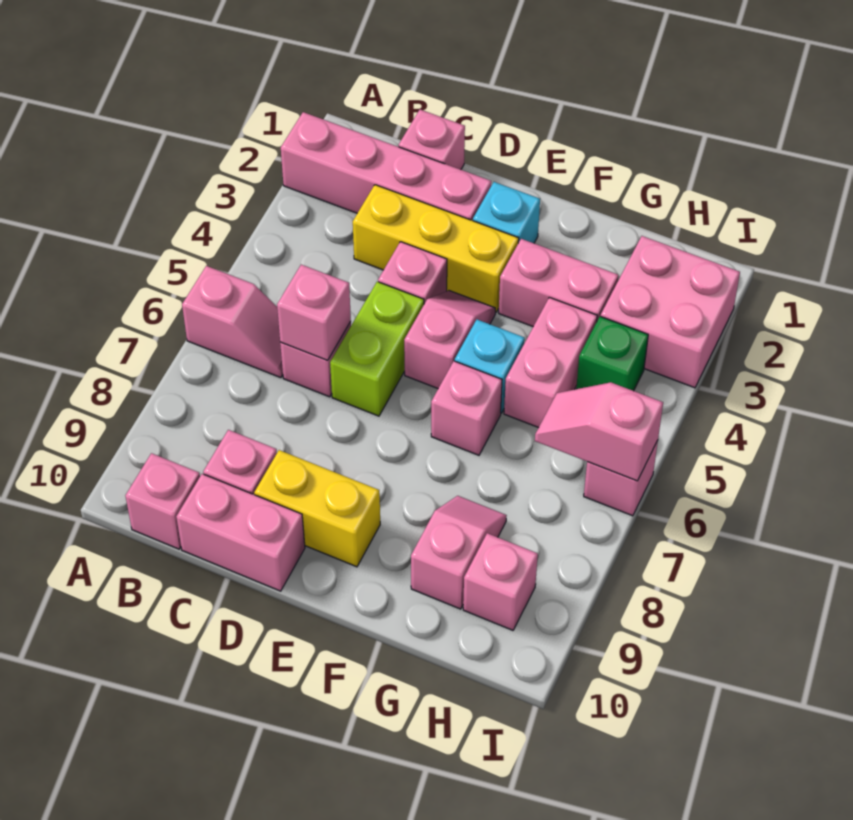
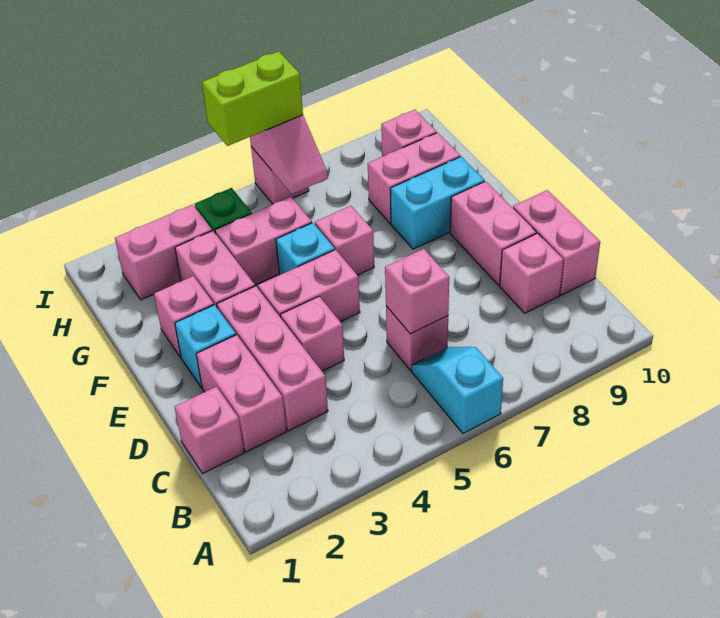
pink 1x4 brick [281,112,491,221] -> pink 1x2 brick [196,335,286,452]
pink 1x2 slope [182,266,283,378] -> cyan 1x2 slope [412,347,503,433]
pink 1x1 brick [125,453,200,549] -> pink 1x1 brick moved to [154,276,214,357]
yellow 1x3 brick [353,185,519,312] -> pink 1x3 brick [217,286,328,431]
lime 1x2 brick [330,282,424,416] -> lime 1x2 brick moved to [202,51,303,146]
yellow 1x2 brick [254,450,380,567] -> pink 1x2 brick [450,181,536,285]
pink 1x2 slope [404,291,495,388] -> pink 1x2 brick [258,250,360,322]
none -> cyan 1x2 brick [390,157,485,249]
pink 1x2 slope [411,496,507,609] -> pink 1x2 brick [368,133,460,223]
pink 2x2 brick [601,236,740,388] -> pink 1x2 brick [115,204,212,300]

